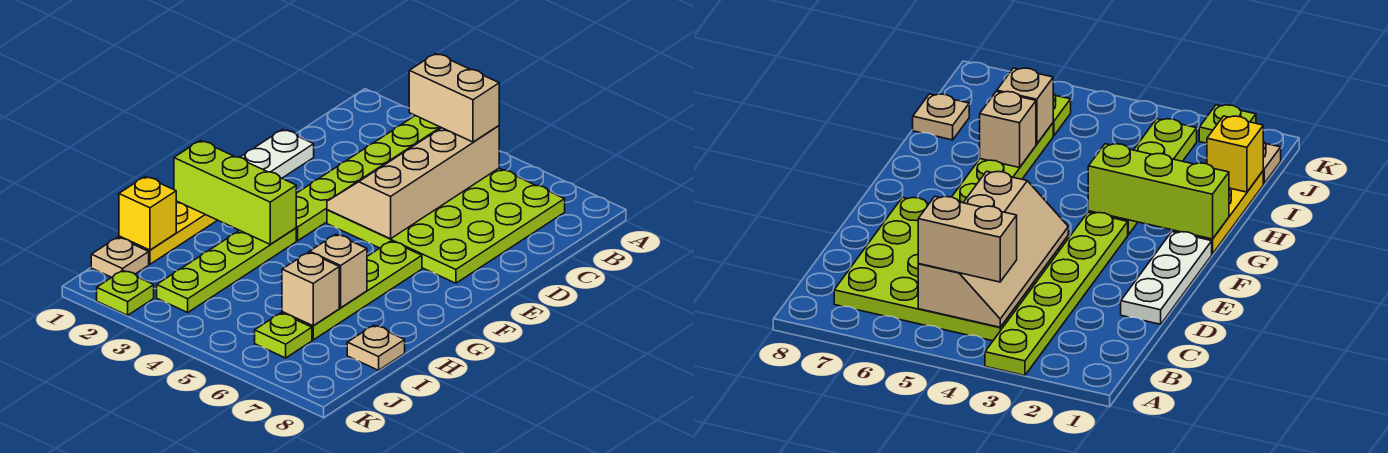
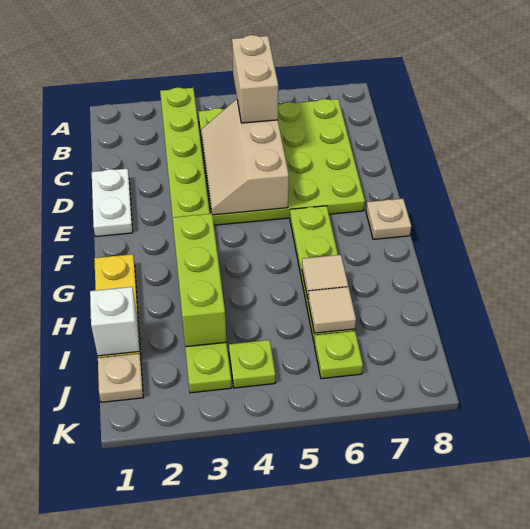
tan 2x4 slope [327,126,499,239] -> tan 2x3 slope [201,99,289,215]
tan 1x2 brick [409,53,499,142] -> tan 1x2 brick turned to [232,35,278,123]
white 1x3 plate [240,129,314,178] -> white 1x2 plate [92,169,133,237]
lime 1x3 brick [174,141,296,244] -> lime 1x3 brick turned to [173,214,226,347]
tan 1x1 brick [310,234,367,308] -> tan 1x1 tile [302,255,348,298]
yellow 1x1 brick [119,177,176,250] -> white 1x1 brick [90,287,139,356]
tan 1x1 brick [282,252,339,326] -> tan 1x1 tile [308,287,356,333]
tan 1x1 plate [347,325,405,370] -> tan 1x1 plate moved to [366,199,411,239]
lime 1x1 plate [97,270,154,315] -> lime 1x1 plate moved to [229,340,275,388]

